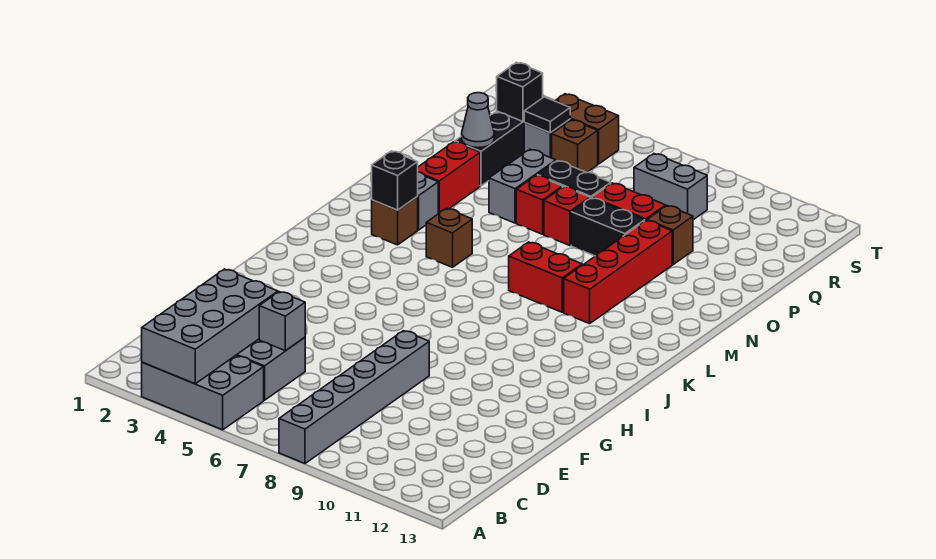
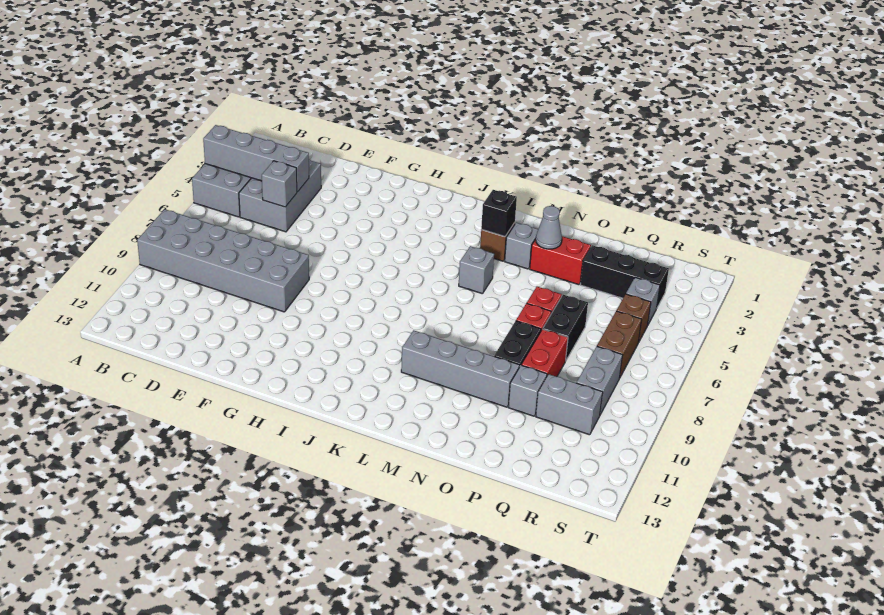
grey 2x4 brick [142,269,278,384] -> grey 1x4 brick [203,125,309,192]
grey 1x6 brick [279,331,429,463] -> grey 2x6 brick [137,209,309,312]
brown 1x1 brick [426,208,472,267] -> grey 1x1 brick [459,246,494,294]
red 1x2 brick [509,242,582,312] -> none
red 1x4 brick [564,220,672,324] -> grey 1x4 brick [401,330,520,407]
grey 1x2 brick [489,149,556,223] -> grey 1x2 brick moved to [536,374,603,435]
grey 1x1 cone [462,93,494,148] -> grey 1x1 cone moved to [536,206,562,249]
brown 1x1 brick [647,206,693,264] -> grey 1x1 brick [508,365,547,416]
black 1x1 brick [497,62,543,121] -> none
black 1x1 tile [524,97,570,133] -> none
brown 1x2 brick [555,94,619,164] -> brown 1x2 brick moved to [597,311,642,377]

